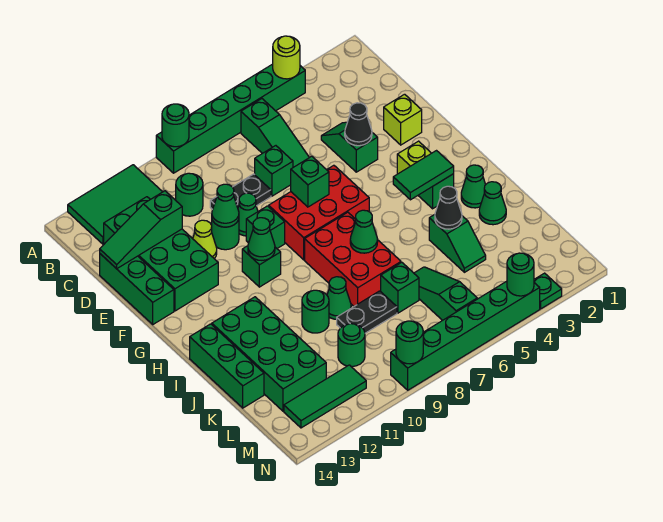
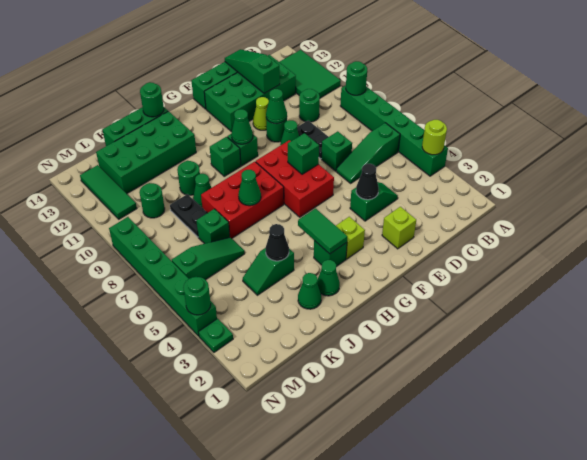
green 1x1 brick [246,206,285,248] -> green 1x1 brick moved to [210,137,241,176]
green 1x1 round brick [396,321,423,364] -> green 1x1 round brick moved to [140,82,164,117]

